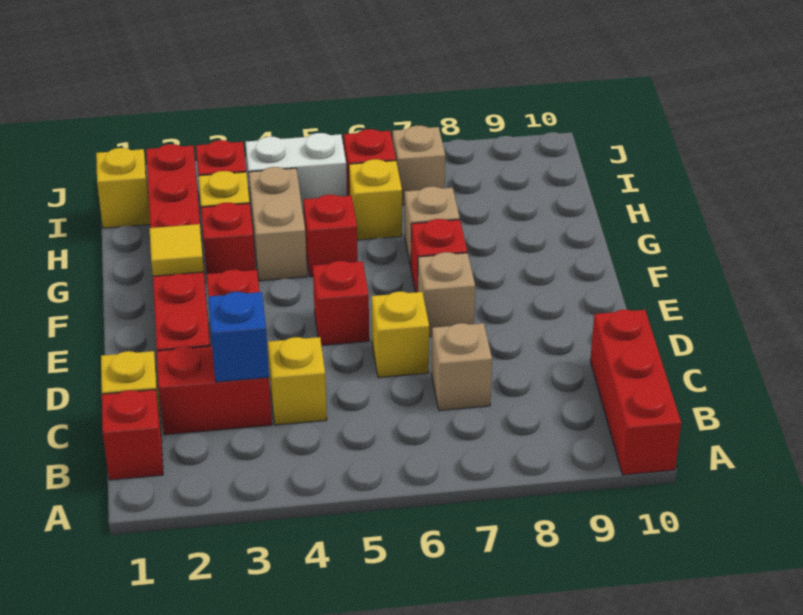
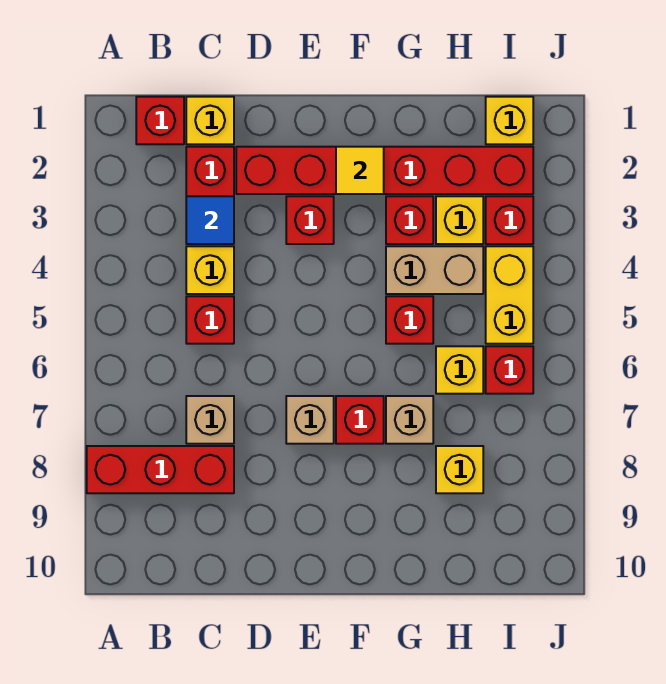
red 1x3 brick [590,310,681,475] -> red 1x3 brick moved to [87,446,234,493]
blue 1x1 brick [208,292,269,382] -> blue 1x1 tile [186,196,234,244]
yellow 1x1 brick [372,292,429,378] -> yellow 1x1 brick moved to [436,446,483,493]
red 1x1 brick [313,261,369,346] -> red 1x1 brick moved to [186,296,234,344]
white 1x2 brick [246,133,347,215] -> yellow 1x2 brick [486,246,533,344]
tan 1x1 brick [393,126,445,205] -> none

